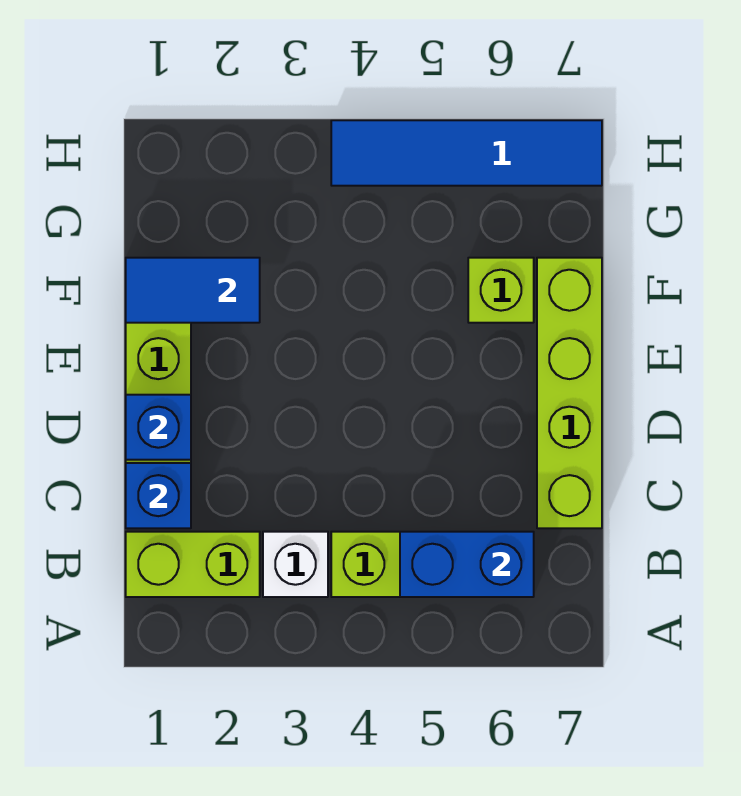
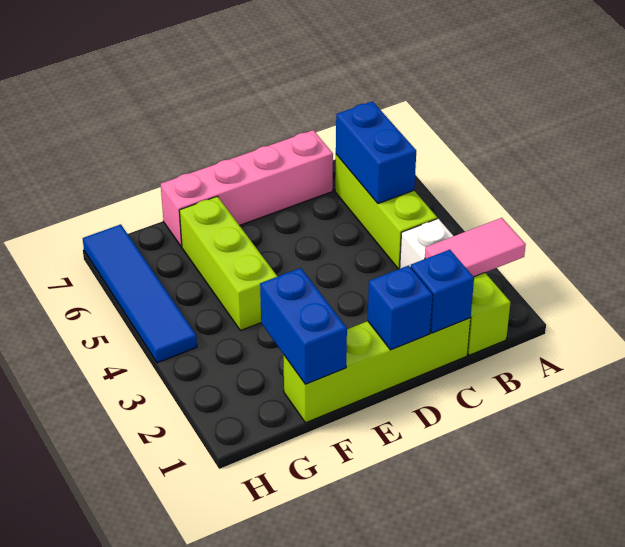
none -> pink 1x2 tile [425,218,526,277]
lime 1x4 brick [537,258,602,528] -> pink 1x4 brick [161,130,333,247]
blue 1x2 tile [126,258,260,323] -> blue 1x2 brick [260,268,347,384]
lime 1x1 brick [468,258,534,323] -> lime 1x3 brick [179,196,278,330]

